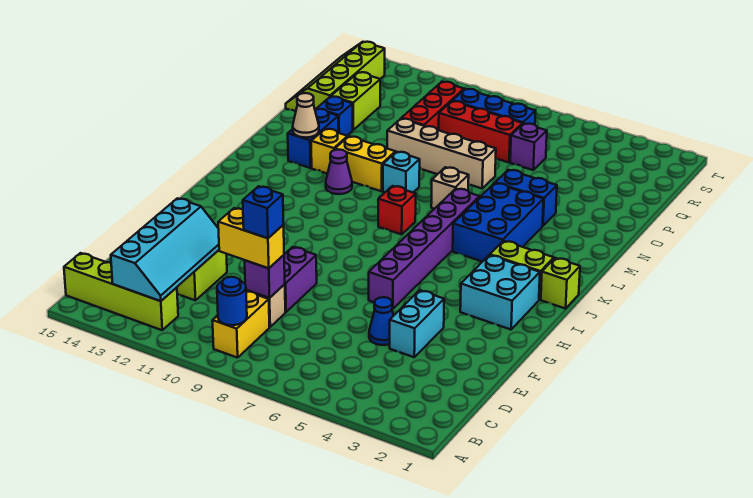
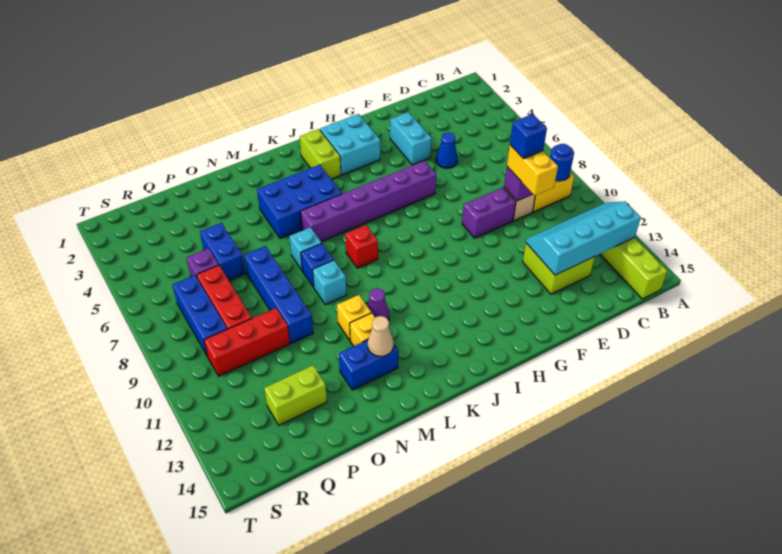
cyan 1x2 brick [390,290,444,357] -> cyan 1x2 brick turned to [390,112,432,165]
lime 1x1 brick [541,258,580,309] -> none
tan 1x1 brick [431,167,469,209] -> cyan 1x1 brick [289,227,322,270]
yellow 1x2 brick [335,137,395,191] -> yellow 1x1 brick [337,295,371,340]
blue 1x2 brick [495,170,557,226] -> blue 1x2 brick moved to [200,223,245,280]
tan 1x4 brick [387,119,496,188] -> blue 1x4 brick [244,246,313,343]
blue 1x1 brick [317,97,353,136] -> blue 1x1 brick moved to [301,244,334,287]
lime 2x4 slope [286,42,385,111] -> none

